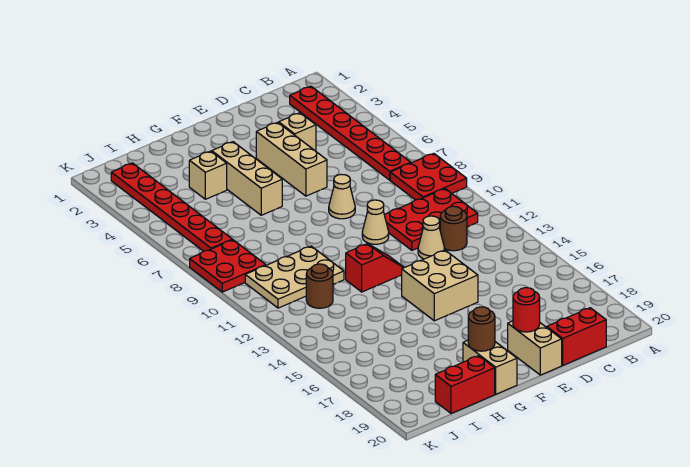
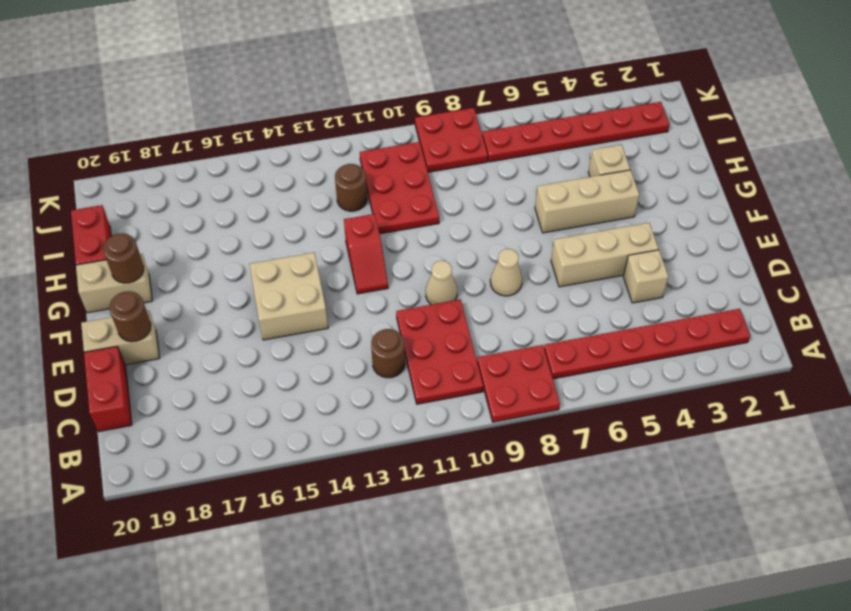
tan 1x1 cone [418,216,445,259] -> none
red 1x1 round brick [513,288,540,332] -> brown 1x1 round brick [109,291,151,342]
tan 2x3 plate [245,246,344,308] -> red 2x3 plate [360,142,439,234]

